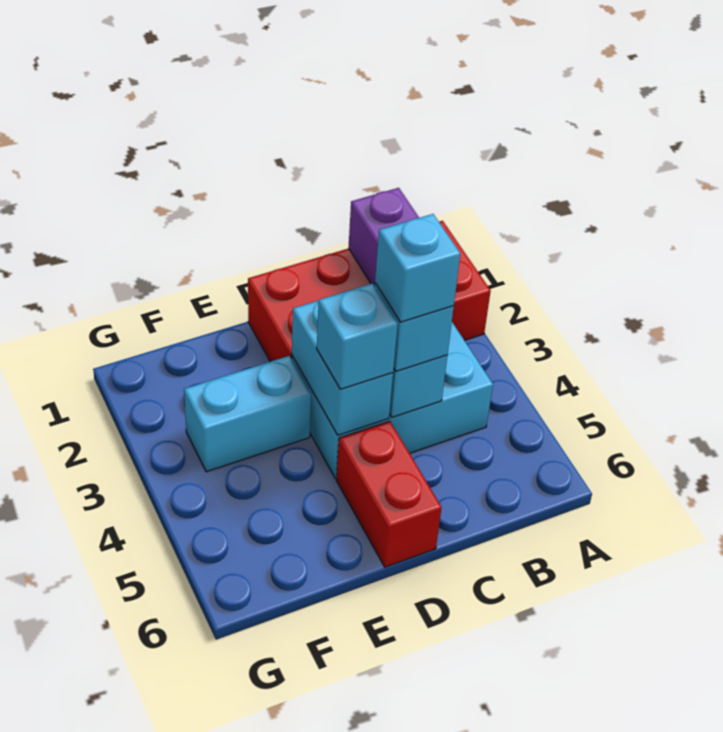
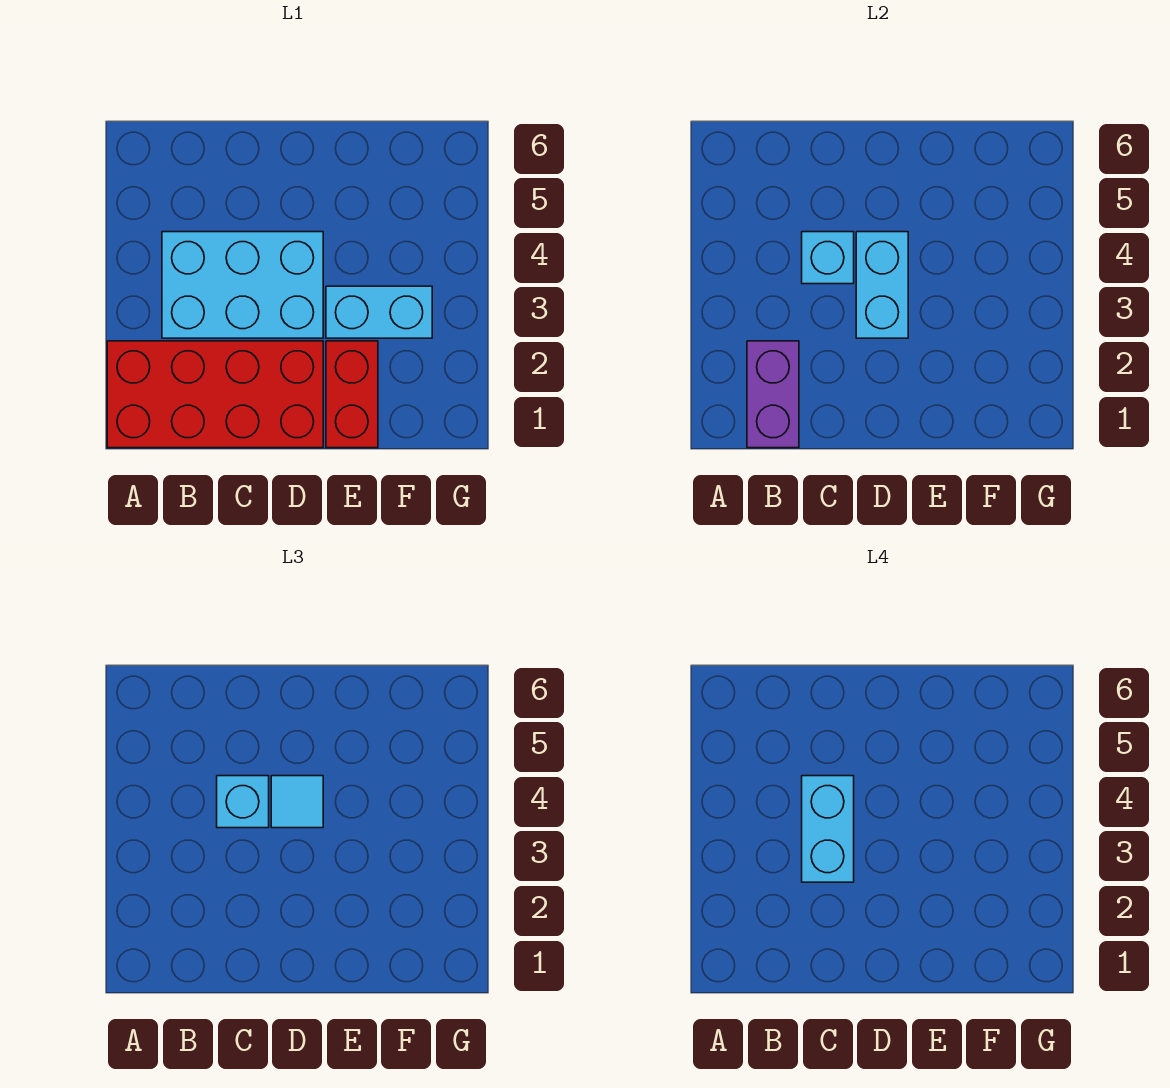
cyan 1x1 brick [375,214,460,322] -> cyan 1x2 brick [802,776,854,882]
cyan 1x1 brick [317,284,398,389] -> cyan 1x1 tile [271,776,323,828]
red 1x2 brick [336,421,442,567] -> red 1x2 brick moved to [326,341,378,448]

